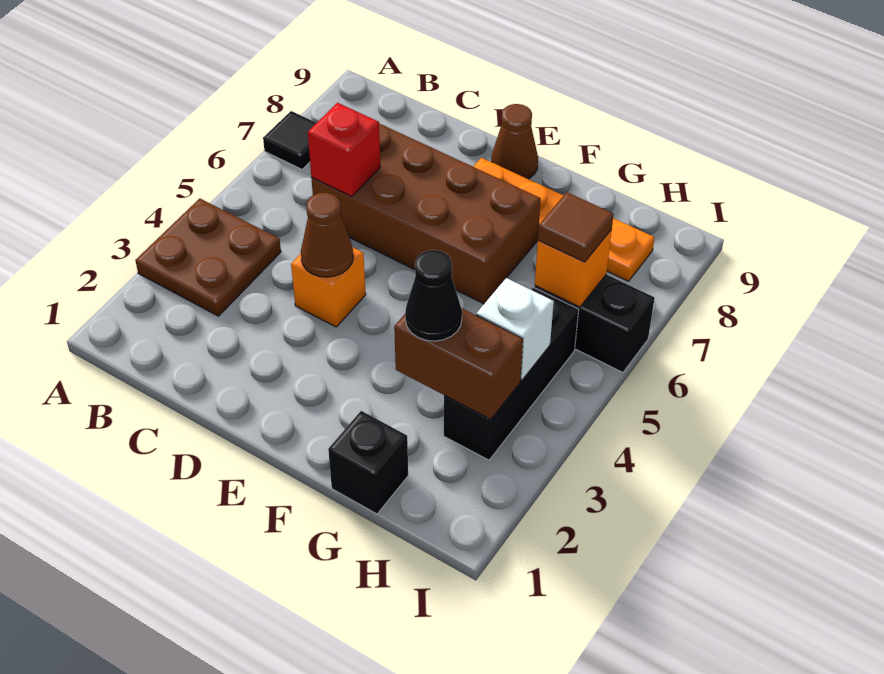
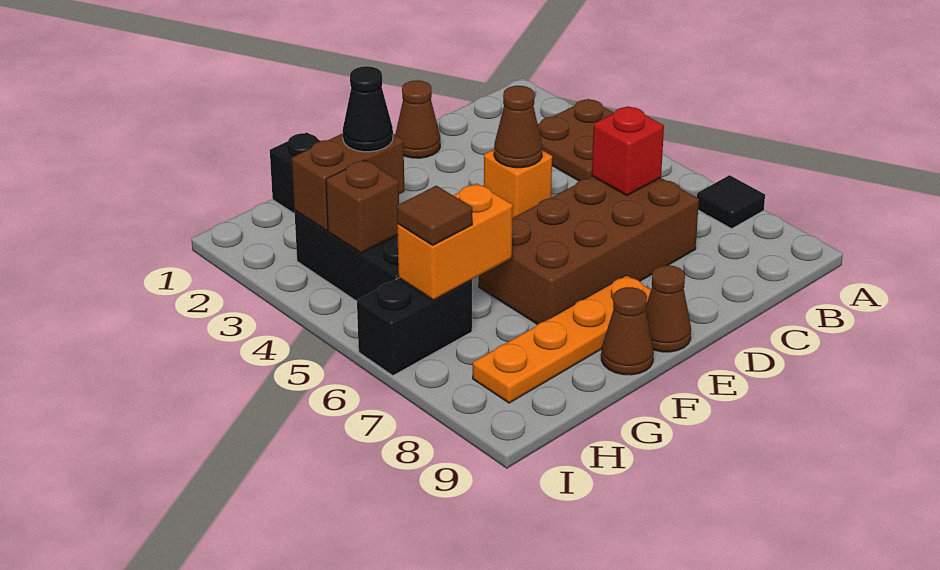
none -> brown 1x1 cone [395,80,440,158]
none -> brown 1x1 cone [601,287,654,375]
white 1x1 brick [476,278,554,380] -> brown 1x1 brick [326,160,399,253]
orange 1x1 brick [535,230,612,307] -> orange 1x2 brick [397,184,513,300]

